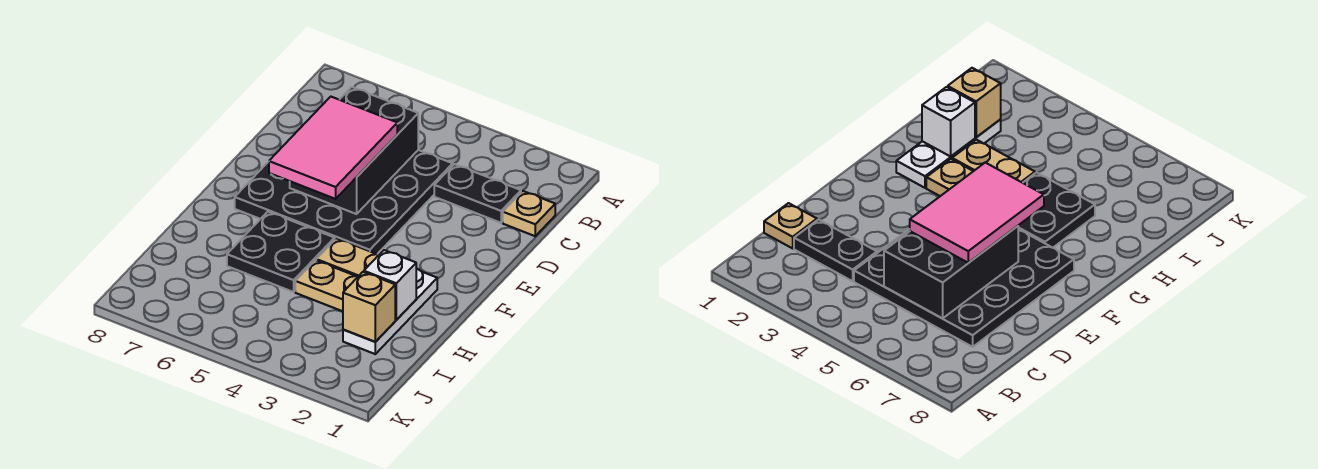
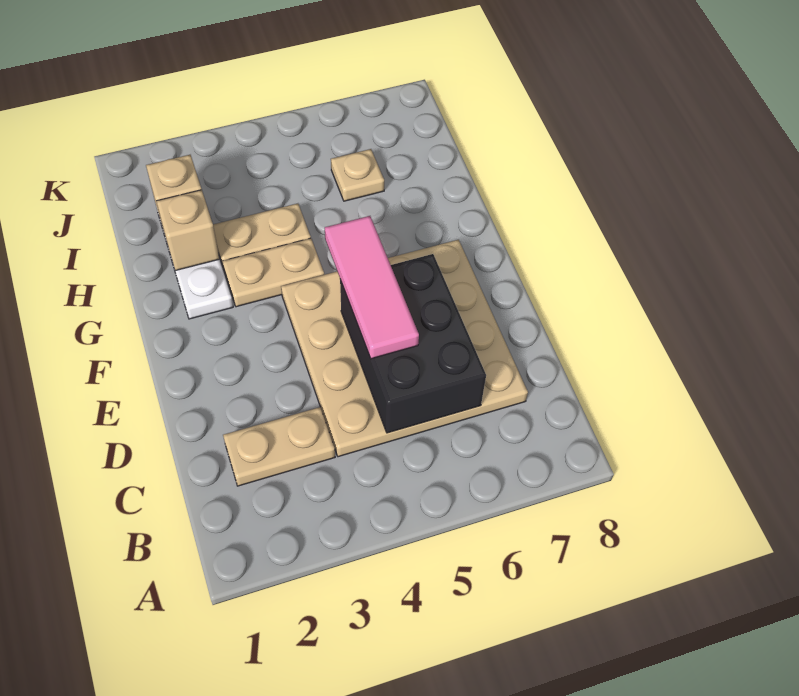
tan 1x1 plate [503,191,555,236] -> tan 1x1 plate moved to [331,149,384,201]
black 1x2 plate [434,164,521,223] -> tan 1x2 plate [223,407,335,486]
black 4x4 plate [235,150,453,254] -> tan 4x4 plate [281,240,528,457]
pink 2x3 tile [269,97,397,199] -> pink 1x3 tile [325,216,419,359]
black 2x2 plate [227,212,335,292] -> none
white 1x1 brick [364,250,416,320] -> tan 1x1 brick [156,190,219,271]

